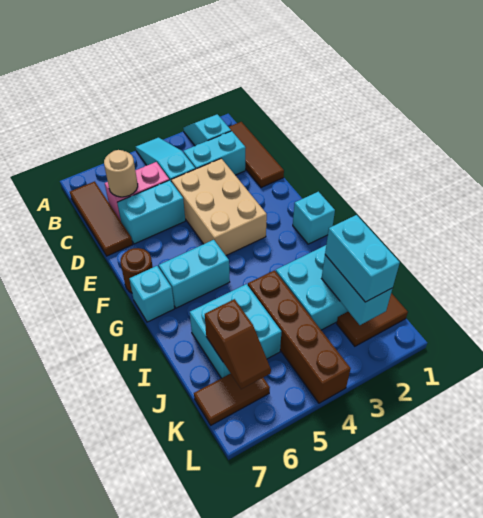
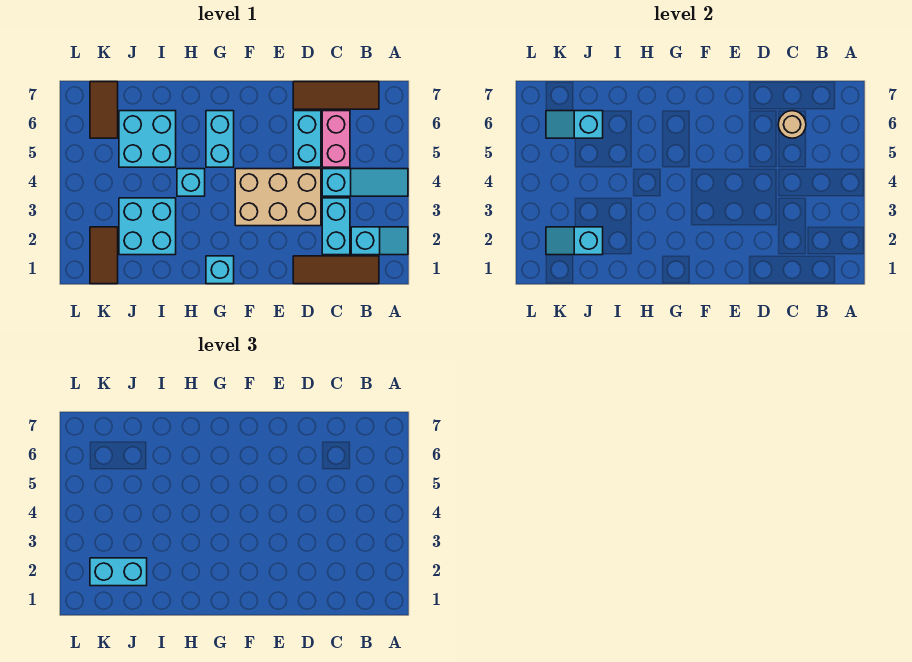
brown 1x1 round brick [120,248,153,293] -> none
cyan 1x1 brick [129,266,174,322] -> cyan 1x1 brick moved to [177,169,205,196]
brown 1x4 brick [248,270,351,403] -> none
cyan 1x2 brick [322,255,392,325] -> cyan 1x2 slope [546,227,603,255]
brown 1x2 slope [205,299,271,389] -> cyan 1x2 slope [546,111,603,138]

